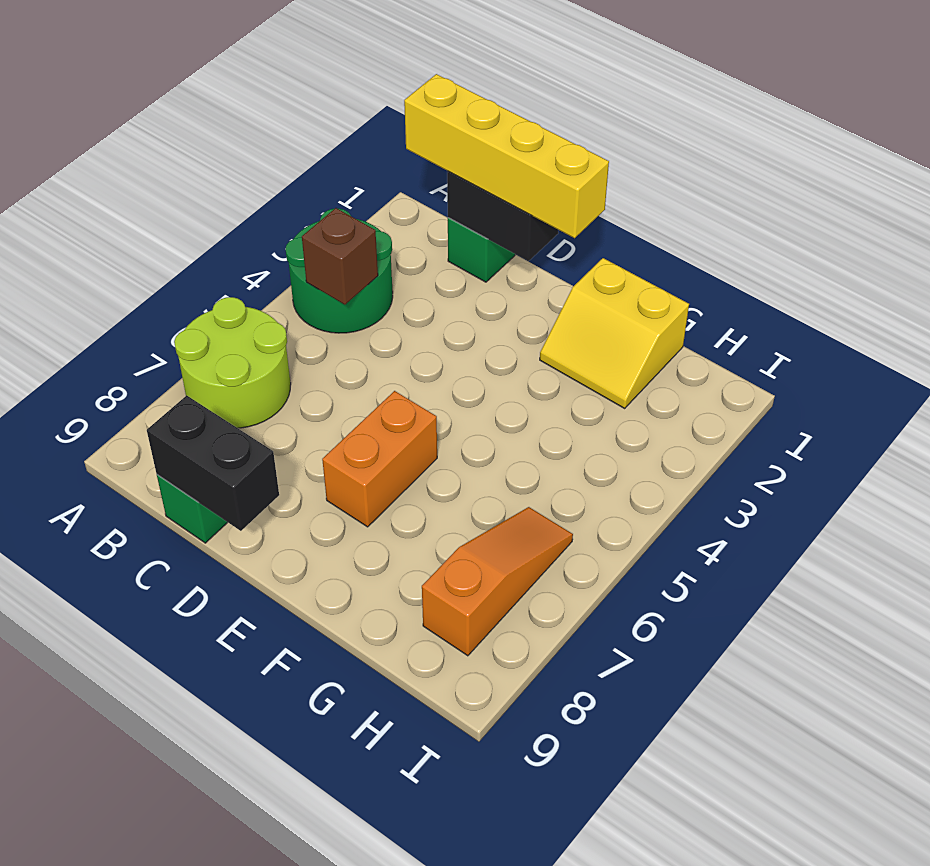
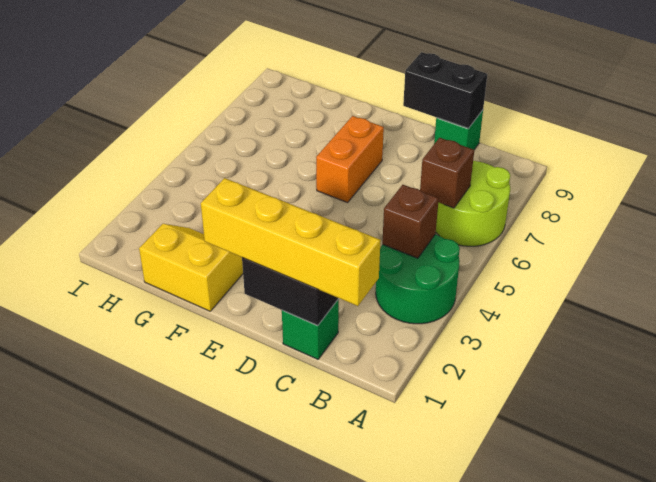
none -> brown 1x1 brick [420,138,474,208]
orange 1x3 slope [422,507,573,656] -> none

